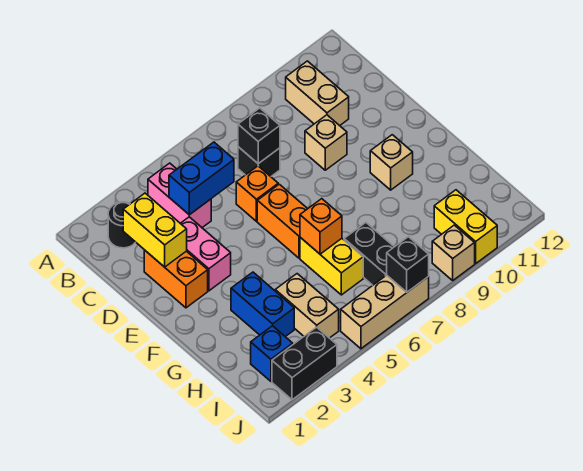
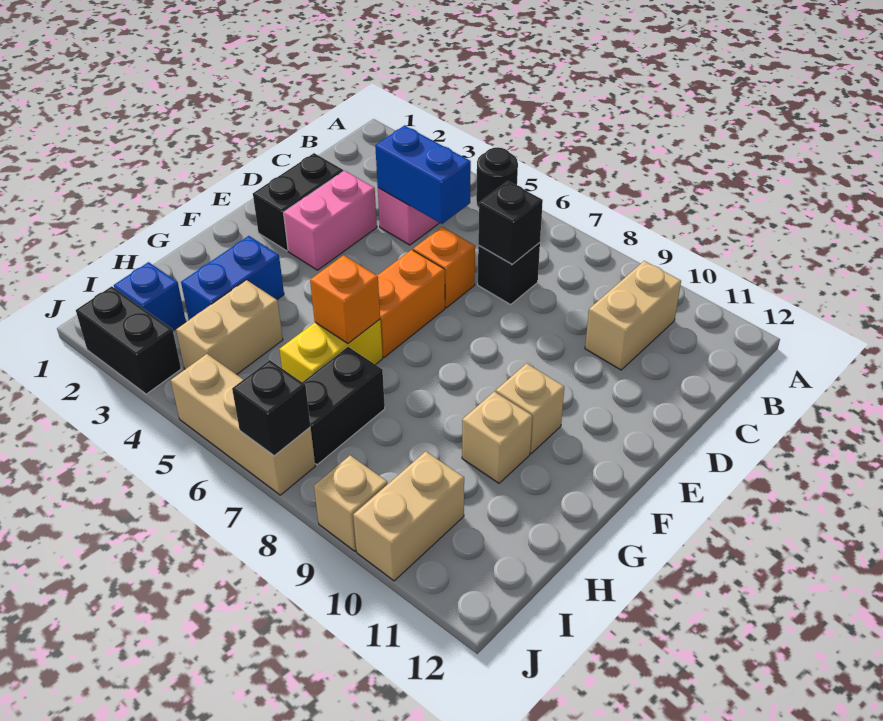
black 1x1 round brick [108,202,135,248] -> black 1x1 round brick moved to [476,147,518,208]
yellow 1x2 brick [123,193,187,267] -> none
orange 1x2 brick [144,250,208,308] -> black 1x2 brick [253,153,343,251]
tan 1x1 brick [305,115,347,170] -> tan 1x1 brick moved to [462,392,532,483]
yellow 1x2 brick [434,190,497,263] -> tan 1x2 brick [353,451,464,581]

